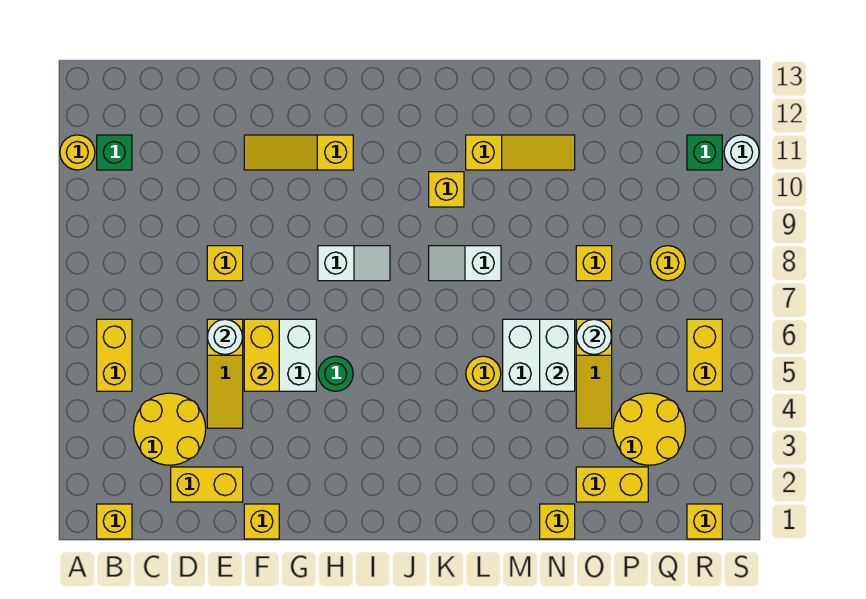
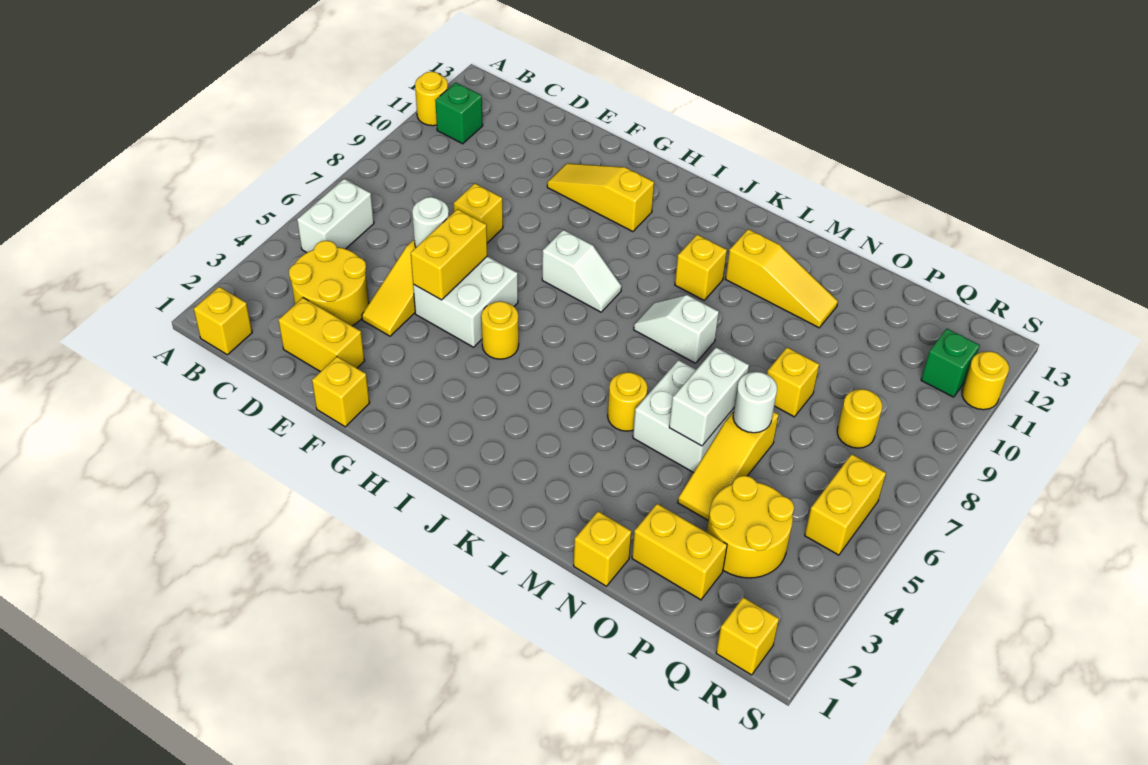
yellow 1x2 brick [97,319,132,391] -> white 1x2 brick [297,179,374,252]
green 1x1 round brick [318,356,353,391] -> yellow 1x1 round brick [481,301,519,359]
white 1x1 round brick [724,135,759,170] -> yellow 1x1 round brick [962,352,1009,410]

